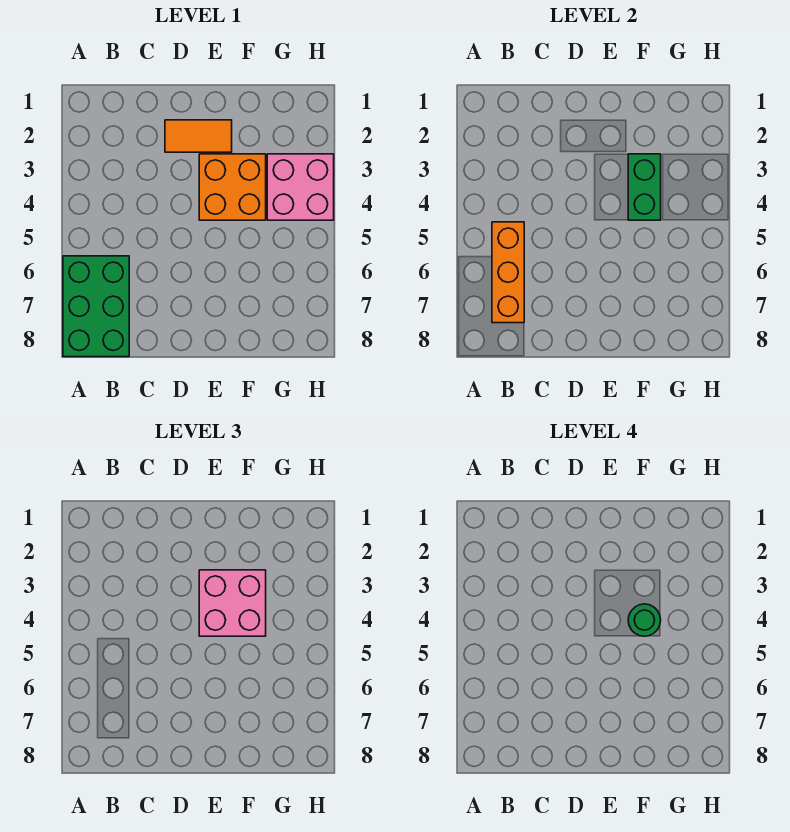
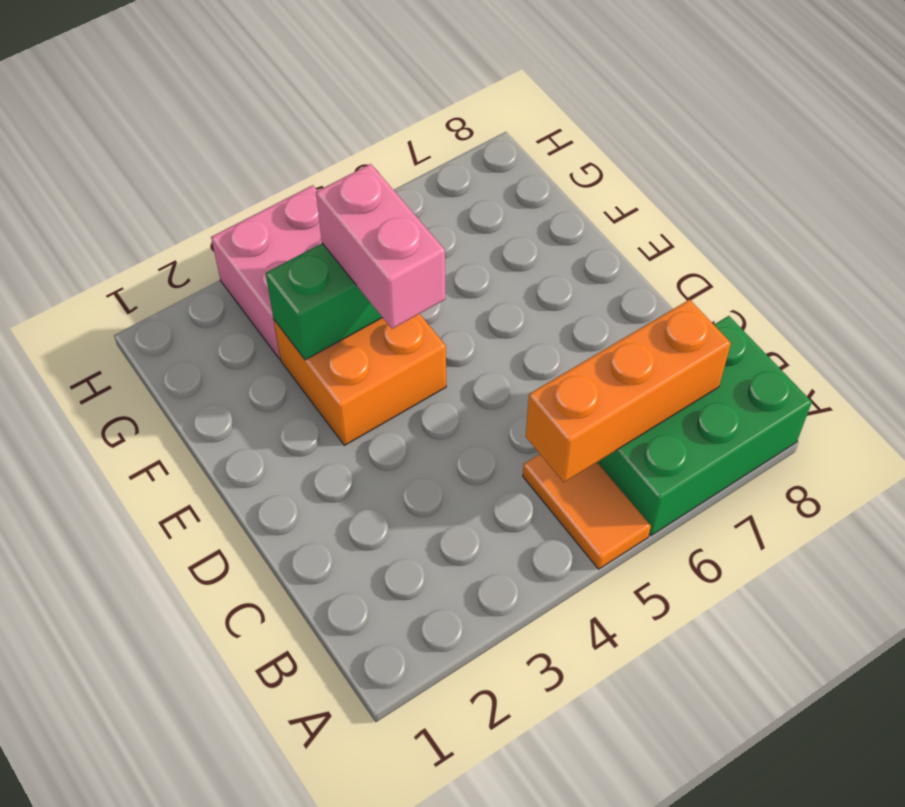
orange 1x2 tile [165,120,232,152] -> orange 1x2 tile moved to [523,454,651,569]
pink 2x2 brick [199,570,266,636] -> pink 1x2 brick [316,164,445,329]
green 1x1 round brick [628,604,661,636] -> none

